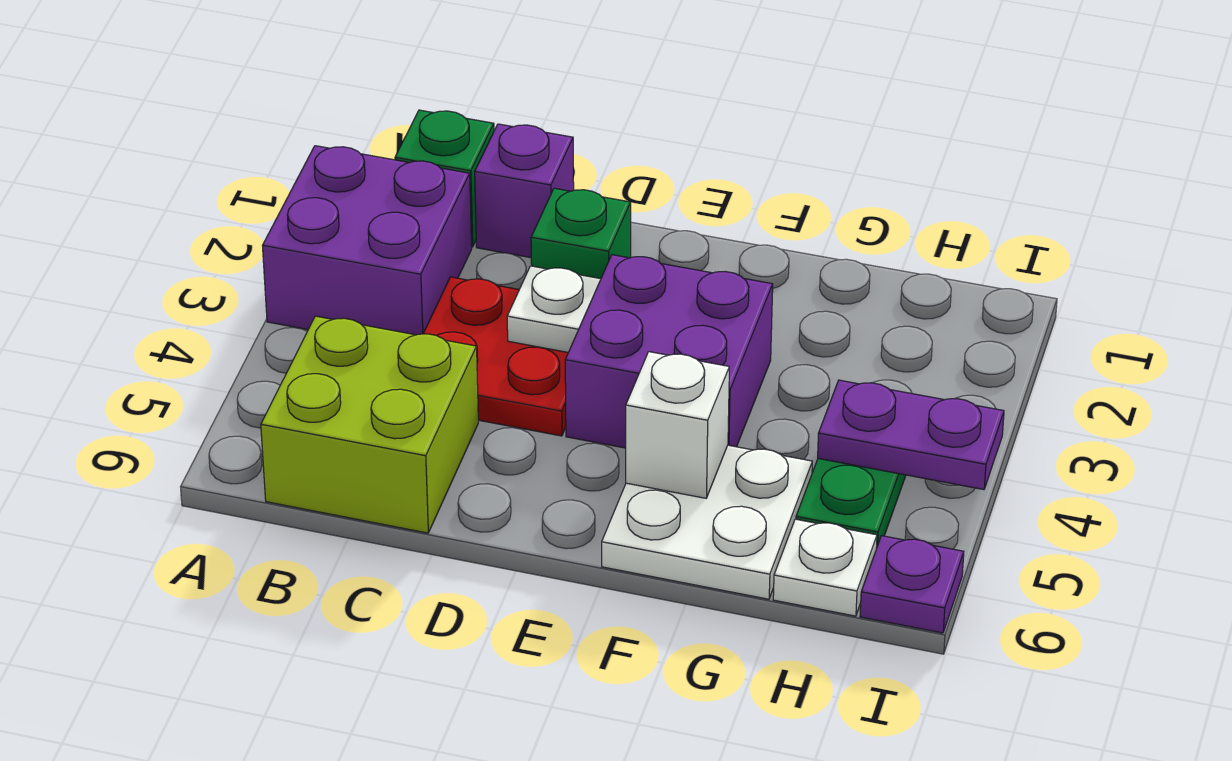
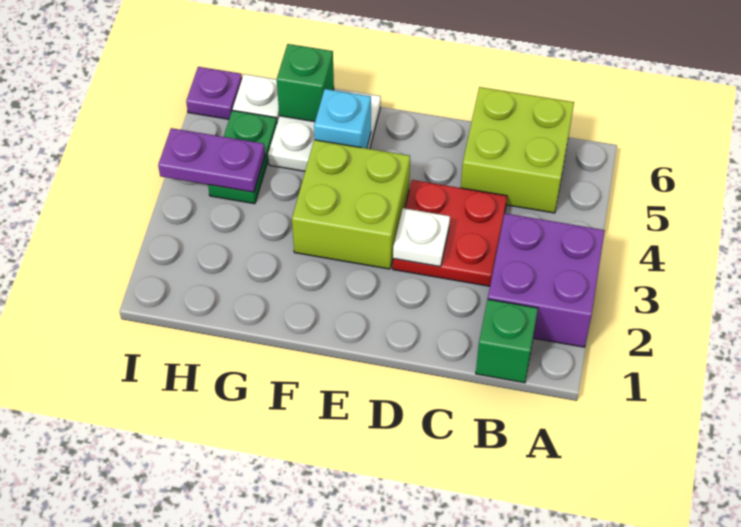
purple 1x1 brick [475,124,574,258] -> none
green 1x1 brick [531,188,631,279] -> green 1x1 brick moved to [277,44,334,122]
purple 2x2 brick [565,255,773,448] -> lime 2x2 brick [292,140,410,269]
white 1x1 brick [626,352,729,498] -> cyan 1x1 brick [314,89,371,148]

